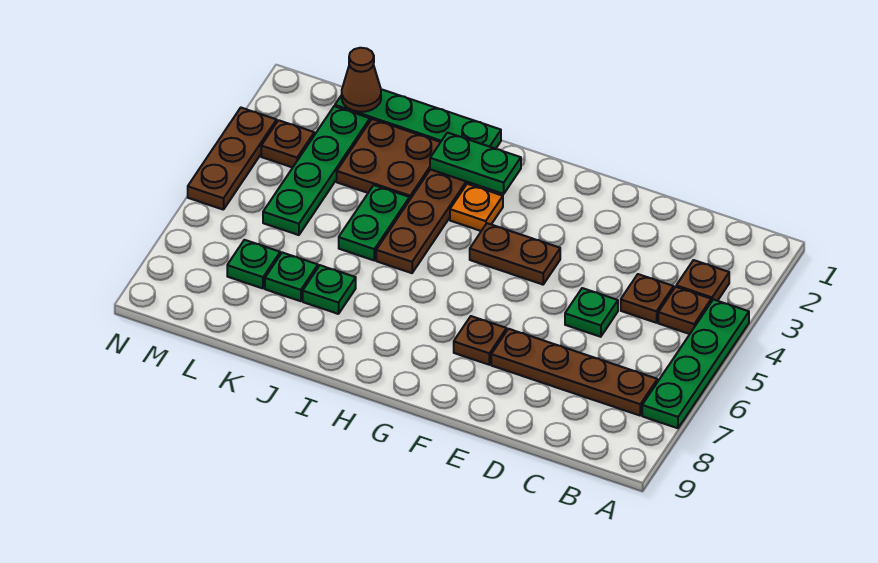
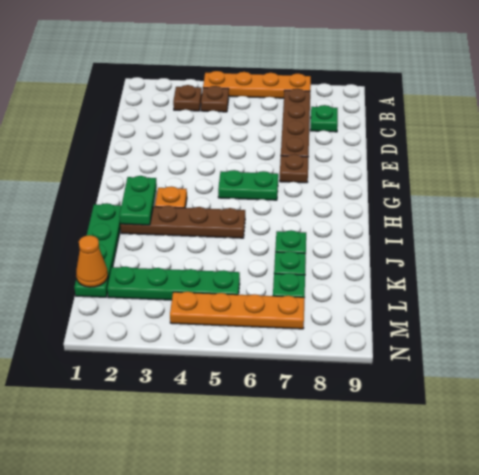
green 1x4 plate [642,299,749,428] -> orange 1x4 plate [203,71,311,98]
brown 1x1 plate [621,274,674,323] -> none
green 1x1 plate [565,288,618,337] -> green 1x1 plate moved to [310,105,338,132]
brown 1x2 plate [470,223,560,285] -> none
brown 2x2 plate [337,119,440,199] -> none
green 1x2 plate [339,185,410,260] -> green 1x2 plate moved to [218,170,278,200]
brown 1x1 cone [342,48,381,112] -> orange 1x1 cone [76,235,108,287]
brown 1x1 plate [261,120,314,168] -> none
none -> orange 1x4 plate [170,292,305,329]
brown 1x3 plate [188,108,277,210] -> none

